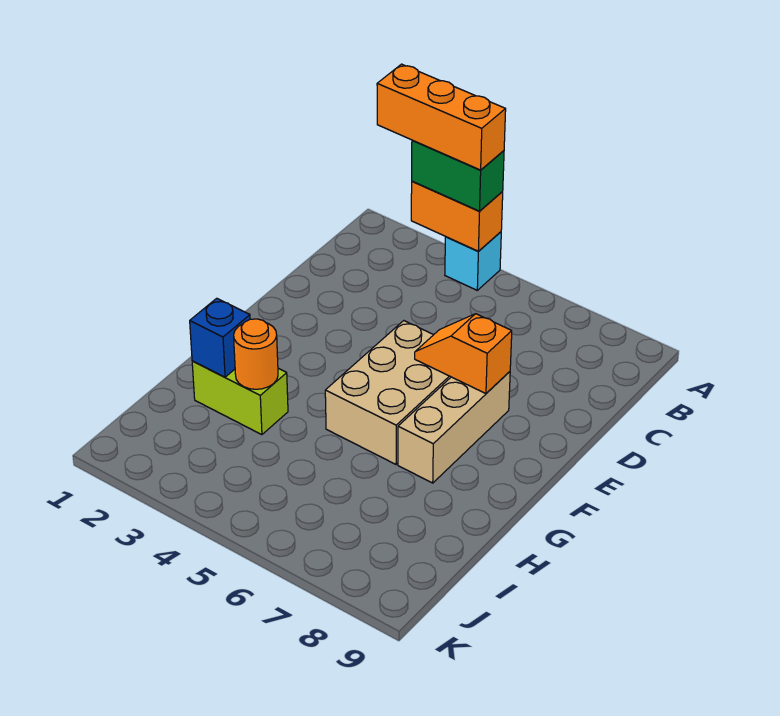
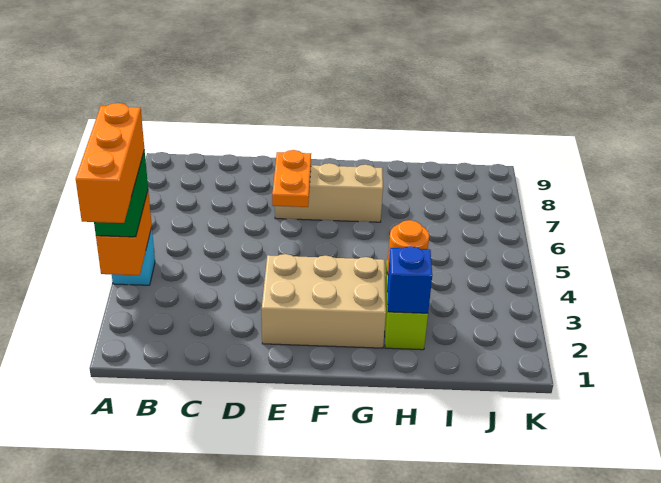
tan 2x3 brick [325,321,451,464] -> tan 2x3 brick moved to [262,254,386,348]
orange 1x2 slope [415,314,512,394] -> orange 1x2 plate [272,150,311,207]

